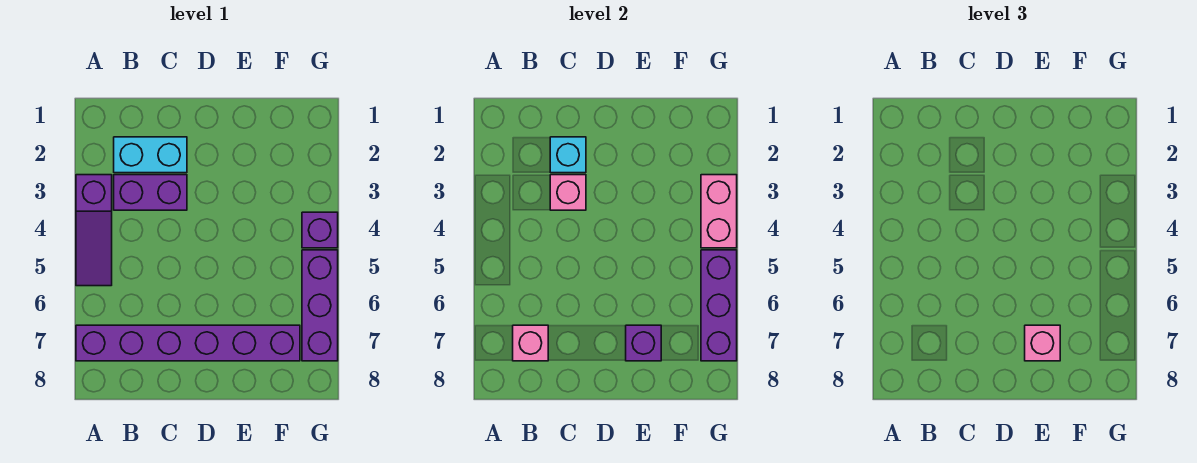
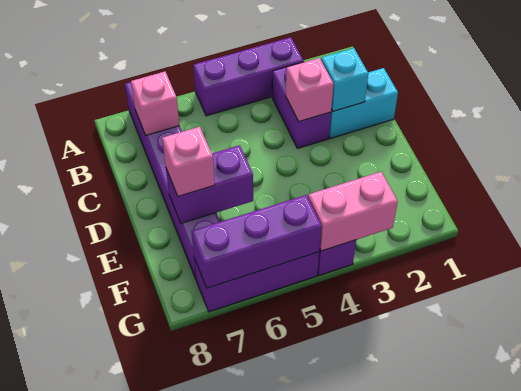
purple 1x3 slope [76,175,112,286] -> purple 1x3 brick [193,37,304,116]
cyan 1x2 brick [114,137,187,173] -> cyan 1x2 brick turned to [329,68,398,138]
purple 1x1 brick [626,325,661,361] -> purple 1x2 brick [166,145,253,223]

